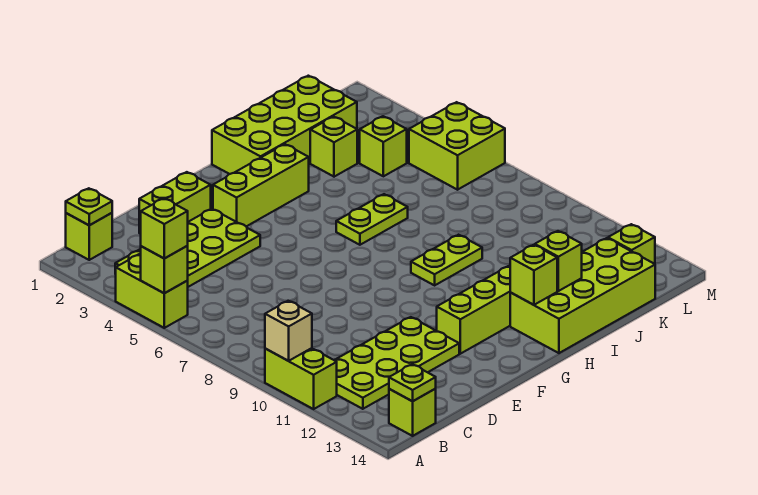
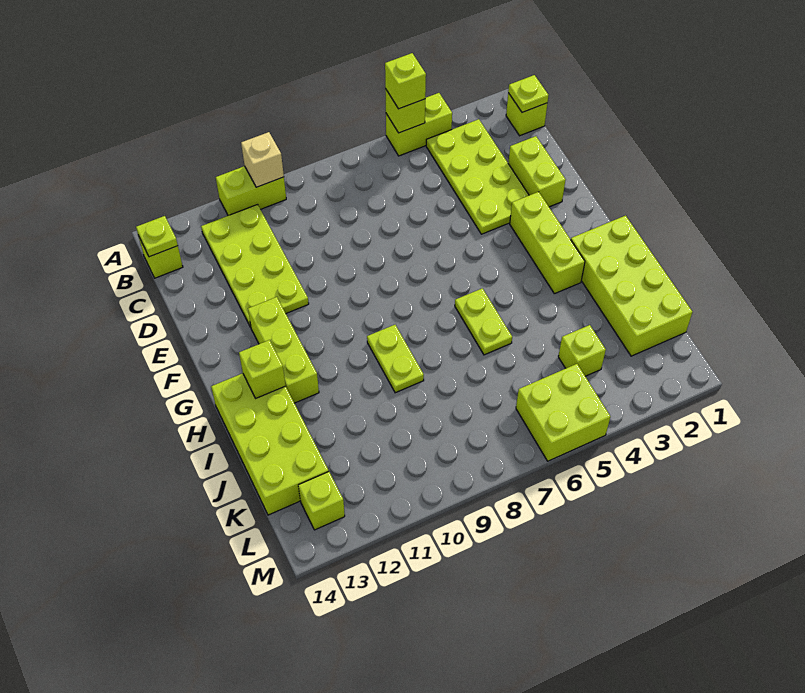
lime 1x1 brick [535,231,582,291] -> none
lime 1x1 brick [310,117,357,177] -> none

